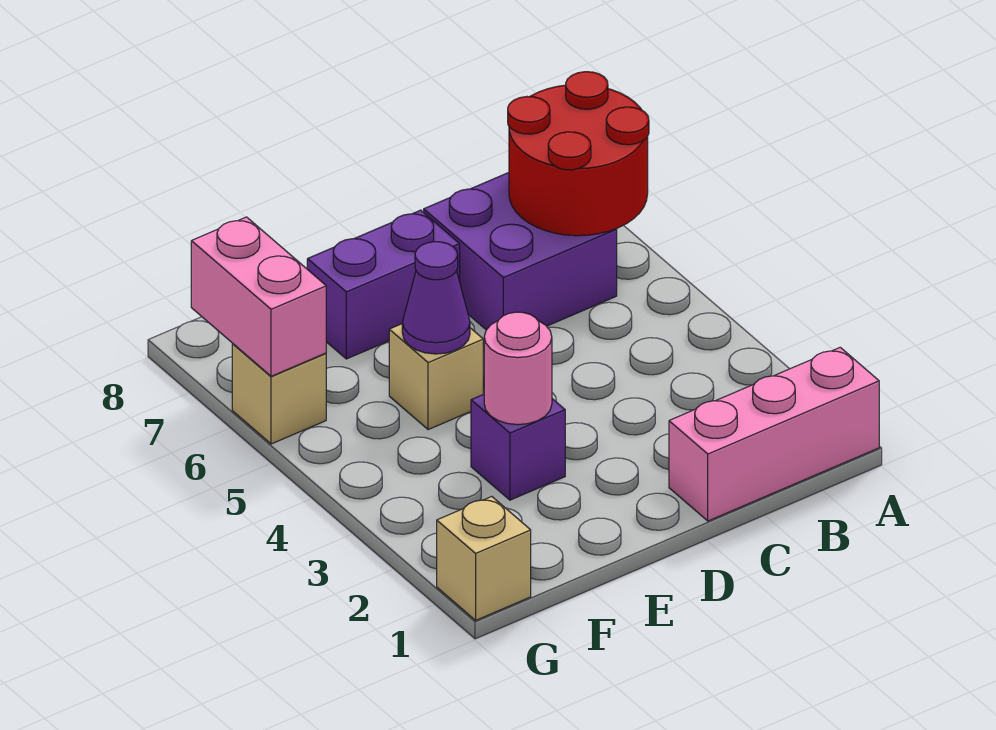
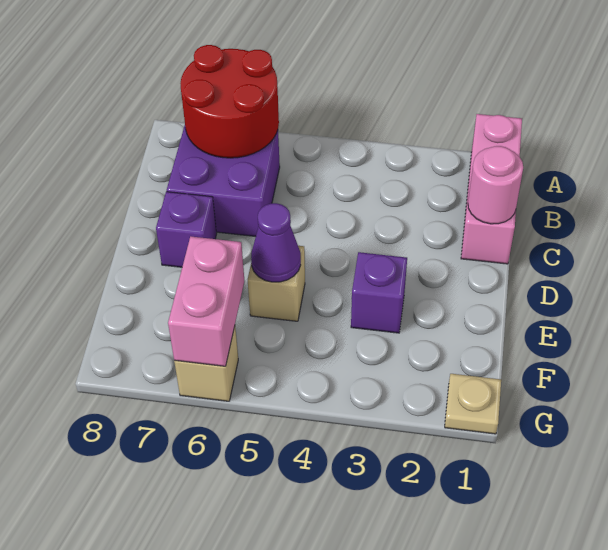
purple 1x2 brick [307,210,460,359] -> purple 1x1 brick [156,192,217,267]
pink 1x1 round brick [484,312,552,425] -> pink 1x1 round brick moved to [468,146,523,224]
tan 1x1 brick [437,497,531,620] -> tan 1x1 plate [445,374,501,434]
pink 1x2 brick [191,217,326,376] -> pink 1x2 brick turned to [168,236,244,366]

